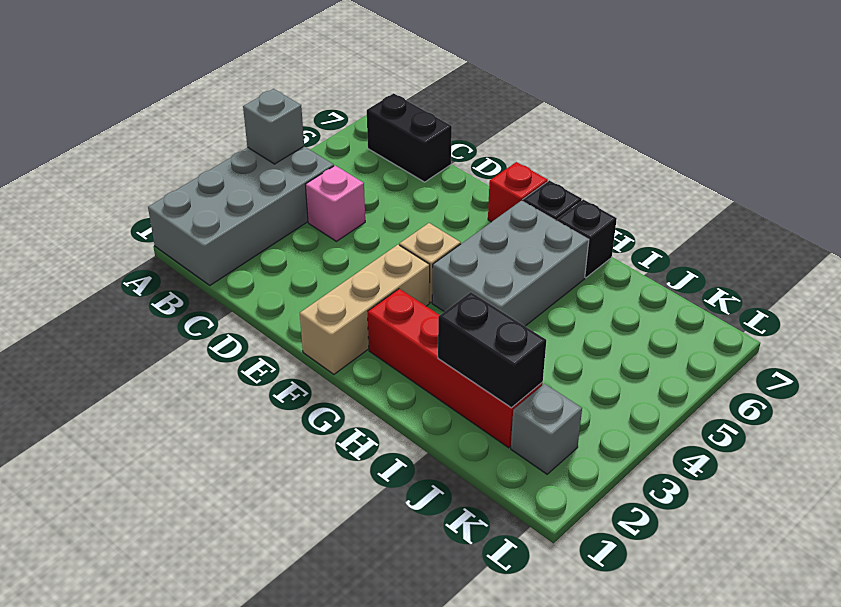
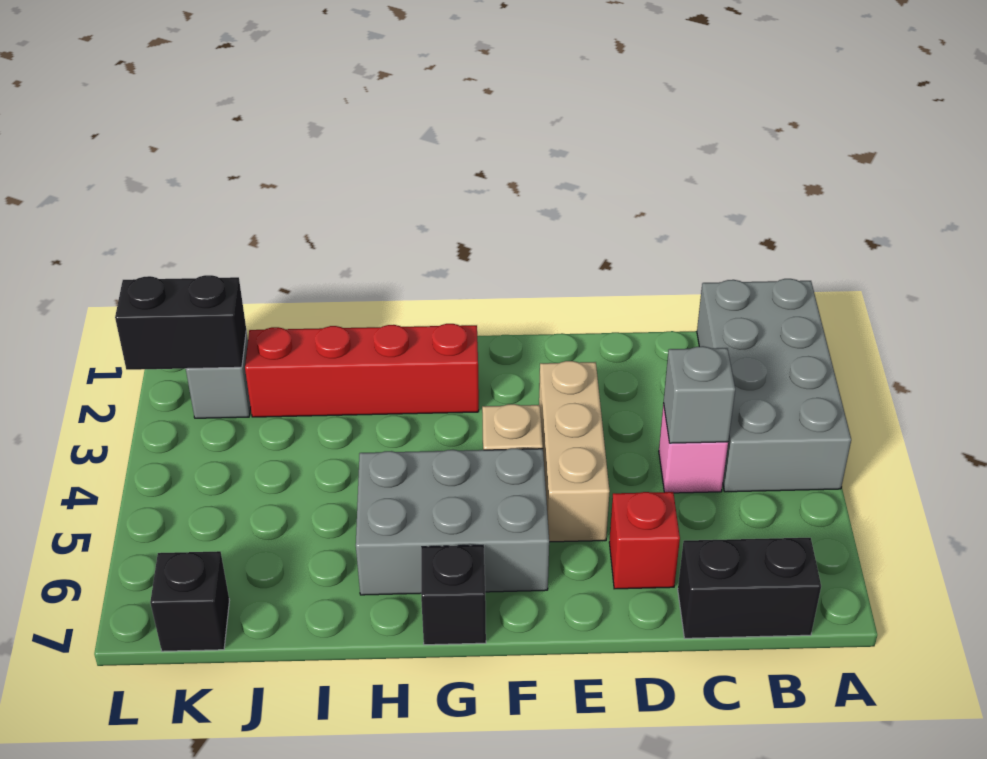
grey 1x1 brick [243,89,304,164] -> grey 1x1 brick moved to [664,346,735,443]
tan 1x3 brick [300,245,430,374] -> tan 1x3 brick moved to [539,361,610,542]
red 1x1 brick [488,162,548,222] -> red 1x1 brick moved to [609,492,680,589]
grey 2x3 brick [432,201,589,326] -> grey 2x3 brick turned to [356,448,549,595]
black 1x1 brick [557,200,617,278] -> black 1x1 brick moved to [150,551,229,651]
black 1x2 brick [438,292,546,408] -> black 1x2 brick moved to [115,275,246,370]

